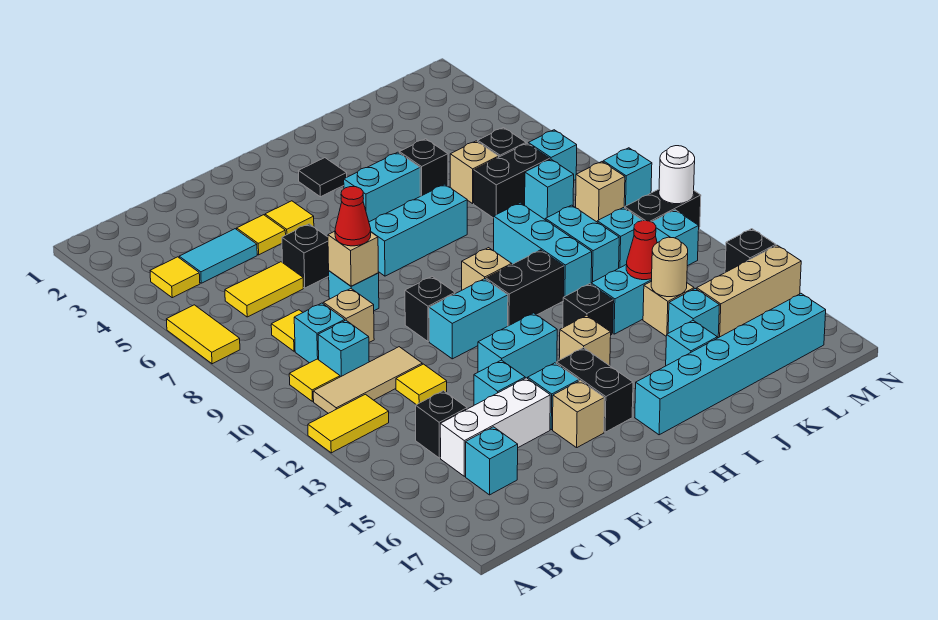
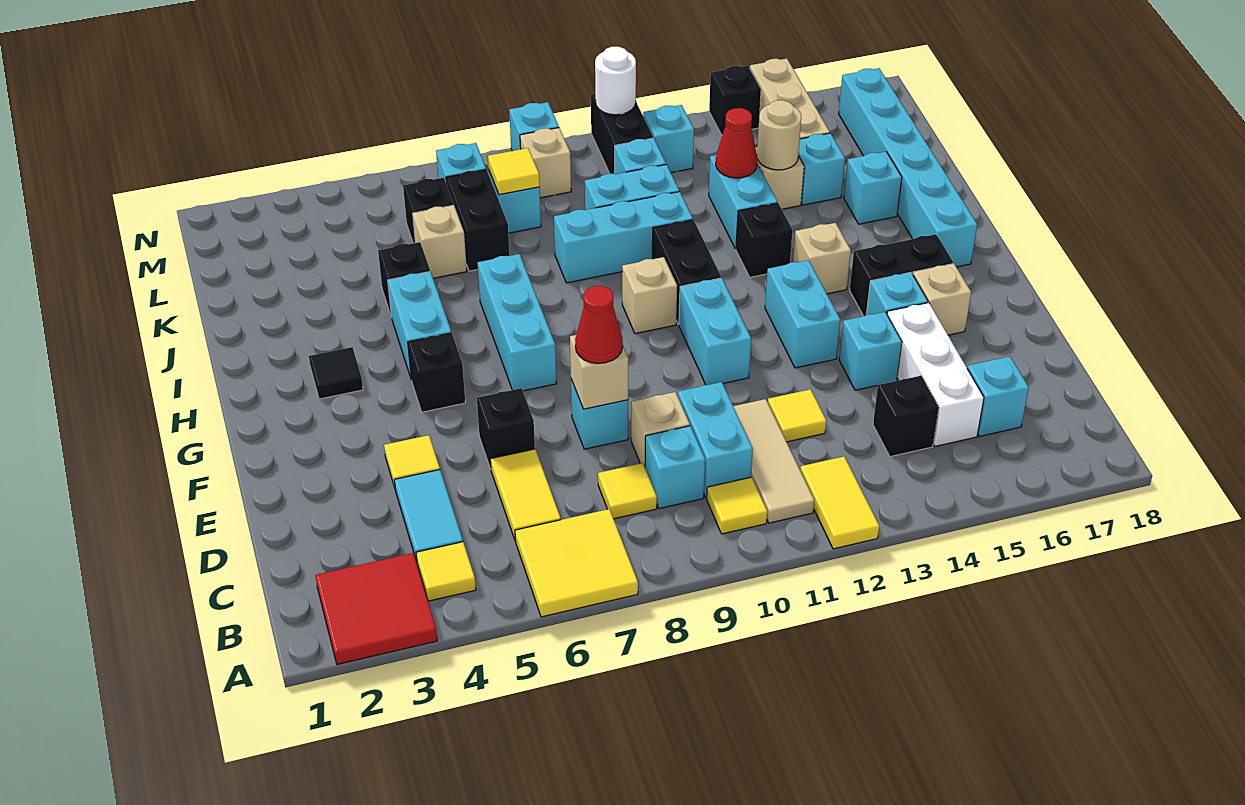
none -> red 2x2 tile [315,553,437,664]
yellow 1x2 tile [166,305,240,364] -> yellow 2x2 tile [515,509,638,617]
cyan 1x1 brick [318,320,369,377] -> cyan 1x2 brick [678,382,753,498]
yellow 1x1 tile [265,201,314,235] -> yellow 1x1 tile moved to [488,148,540,195]
black 1x1 brick [405,277,455,342] -> black 1x1 brick moved to [408,333,465,412]

